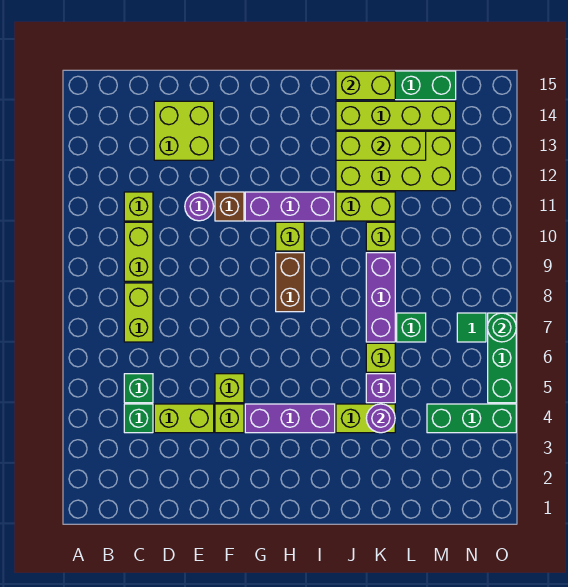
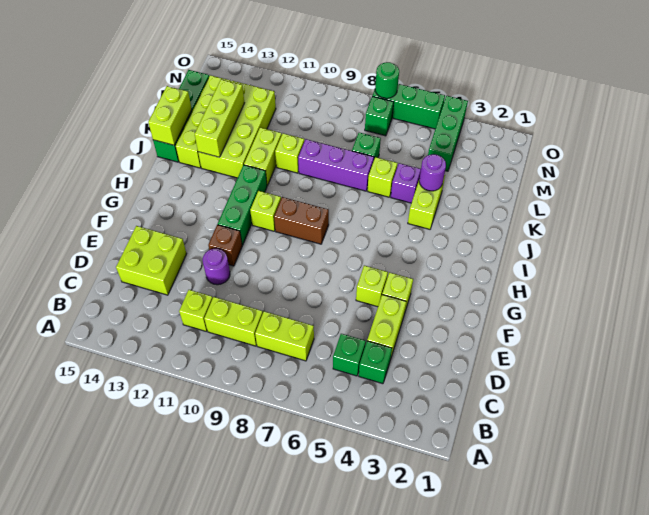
purple 1x3 brick [245,404,335,433] -> none
purple 1x3 brick [245,192,335,221] -> green 1x3 brick [218,165,267,245]
green 1x1 tile [457,313,486,342] -> green 1x1 brick [365,96,394,136]

